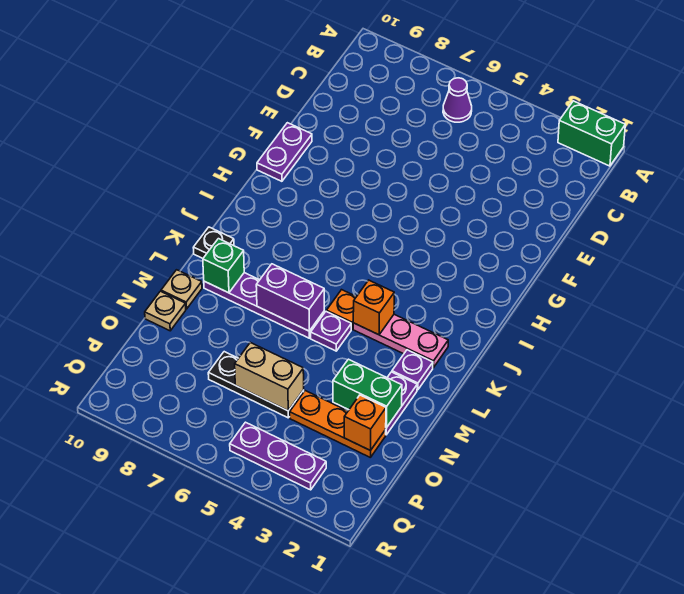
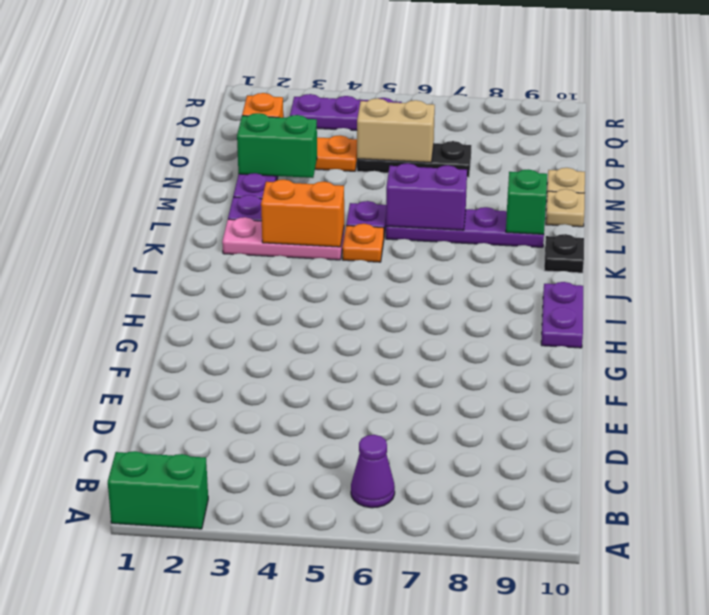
purple 1x2 plate [257,123,312,181] -> purple 1x2 plate moved to [541,282,583,348]
orange 1x1 brick [353,280,394,335] -> orange 1x2 brick [261,180,344,247]

